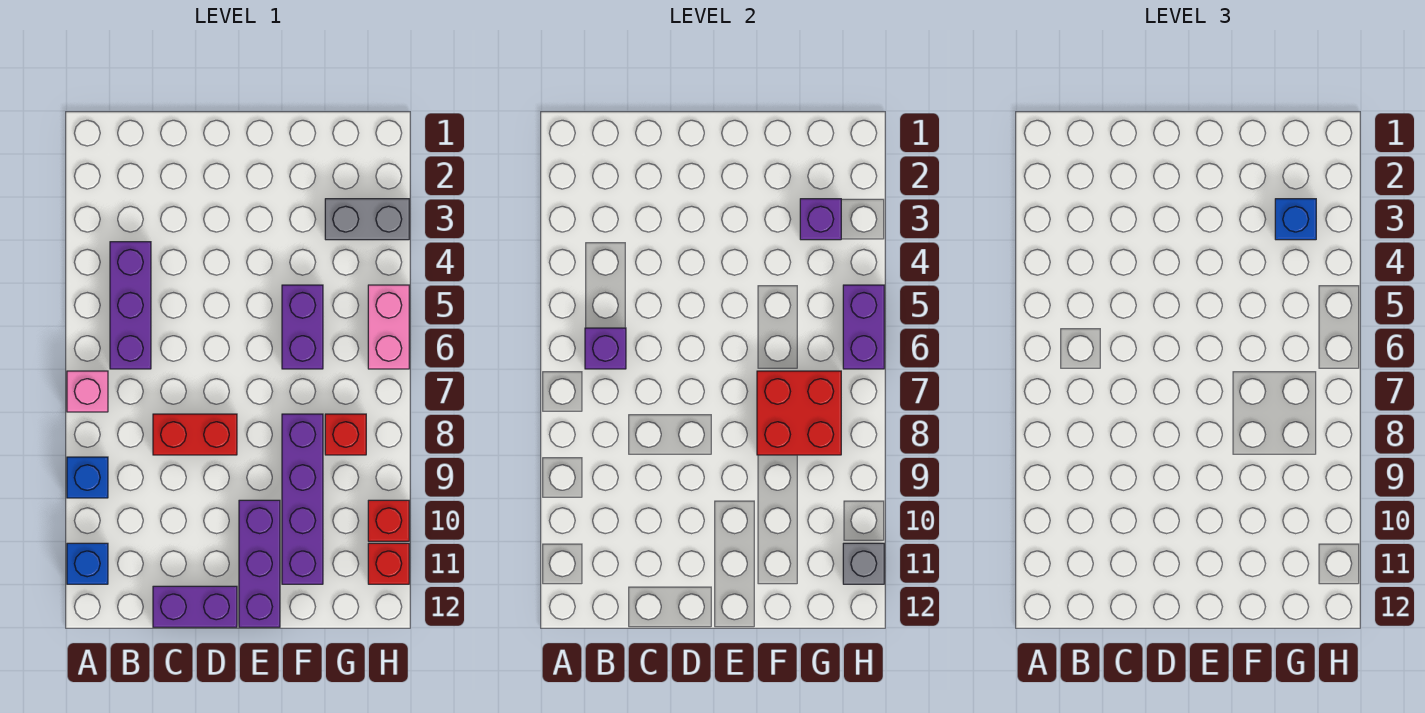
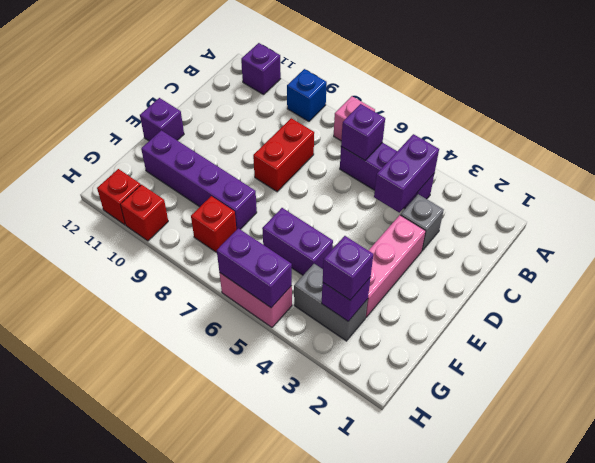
blue 1x1 brick [67,543,108,584] -> purple 1x1 brick [241,43,281,95]
purple 1x2 brick [153,586,237,627] -> purple 1x2 brick moved to [374,134,439,212]
none -> pink 1x3 brick [366,215,426,317]
purple 1x3 brick [239,500,280,627] -> purple 1x1 brick [140,98,184,141]
red 2x2 brick [757,371,841,455] -> none
grey 1x2 brick [325,199,409,240] -> grey 1x2 brick turned to [294,264,368,341]
blue 1x1 brick [1275,199,1316,240] -> purple 1x1 brick [323,236,373,300]
grey 1x1 brick [843,543,884,584] -> grey 1x1 brick moved to [401,194,444,251]

